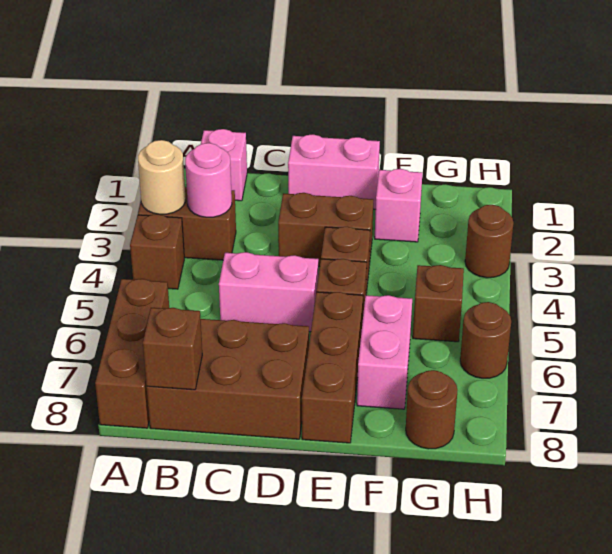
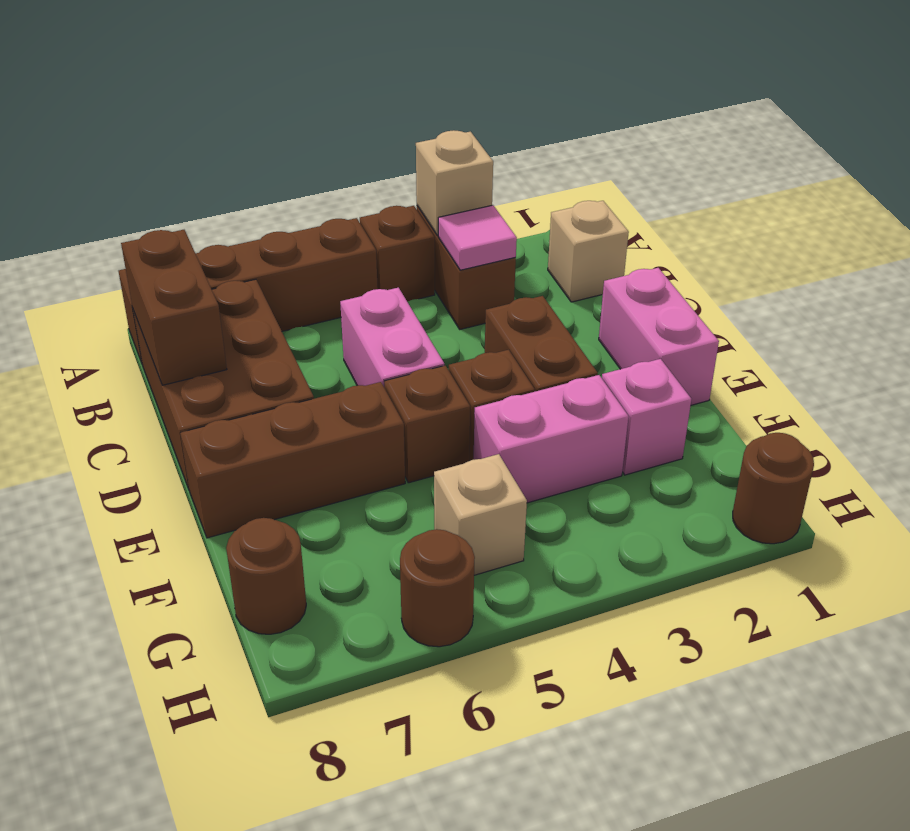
tan 1x1 round brick [138,140,185,214] -> tan 1x1 brick [416,130,493,236]
brown 1x3 brick [95,279,169,428] -> brown 1x4 brick [119,218,378,363]
pink 1x1 brick [201,129,247,201] -> tan 1x1 brick [548,201,629,302]
pink 1x1 round brick [185,143,232,217] -> pink 1x1 tile [438,205,517,270]
brown 1x1 brick [143,308,202,390] -> brown 1x2 brick [121,230,227,385]
pink 1x2 brick [357,295,412,409] -> pink 1x2 brick moved to [474,375,629,503]
brown 1x1 brick [413,265,464,342] -> tan 1x1 brick [434,454,527,575]
brown 1x1 round brick [465,205,514,278] -> brown 1x1 round brick moved to [733,433,814,544]

